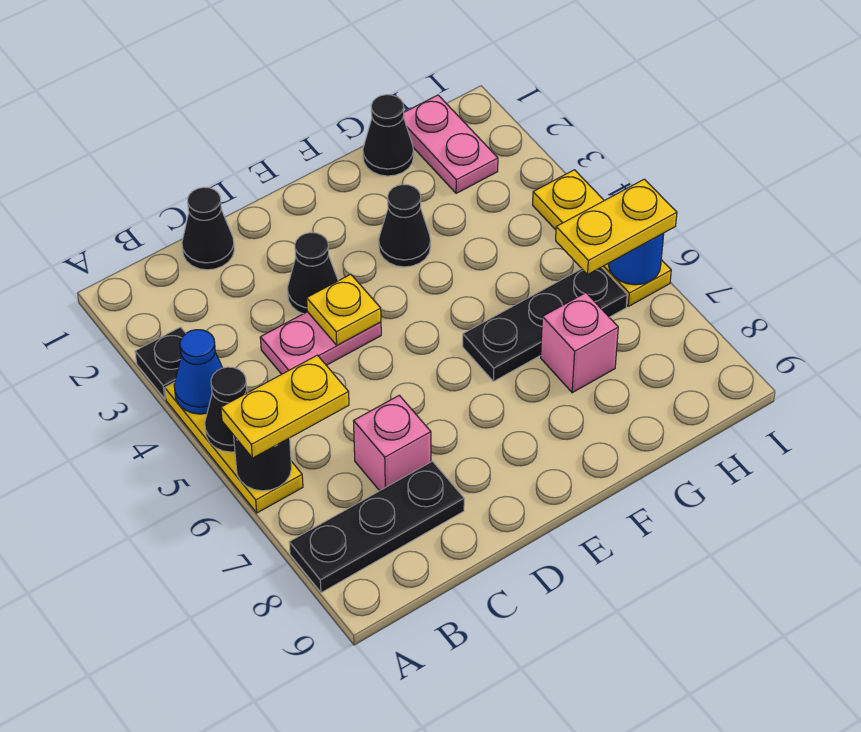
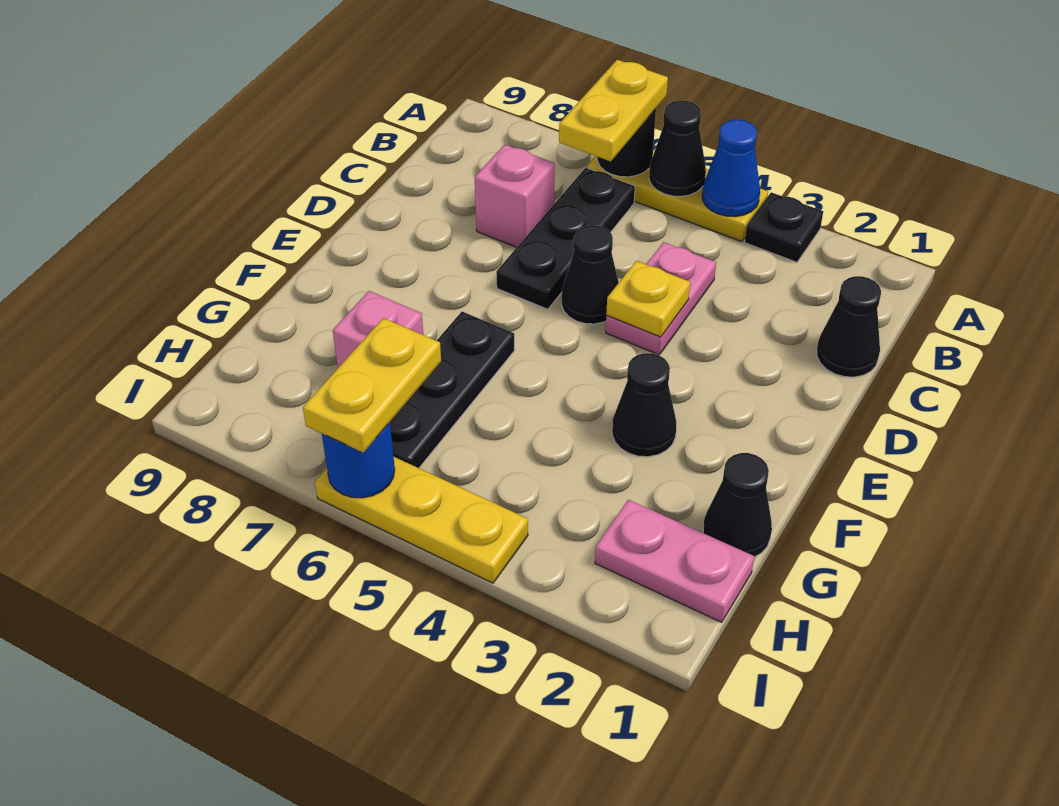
black 1x3 plate [289,461,464,593] -> black 1x3 plate moved to [496,168,635,309]
black 1x1 cone [287,233,338,314] -> black 1x1 cone moved to [562,225,619,324]

